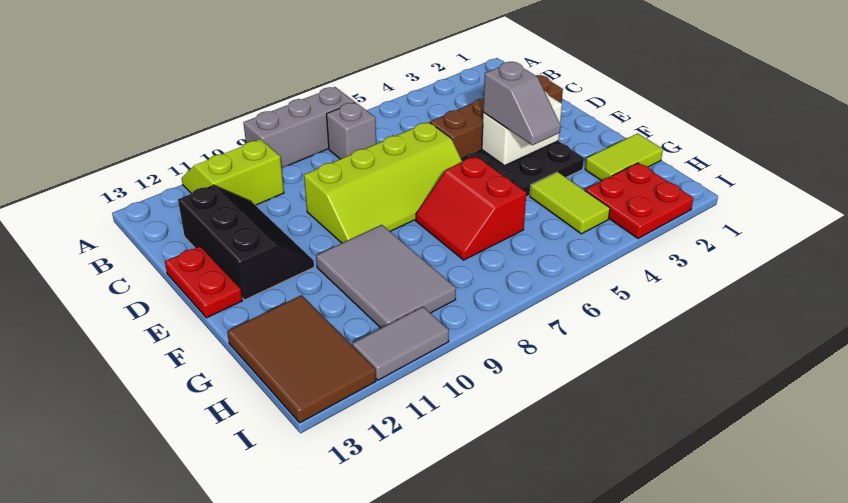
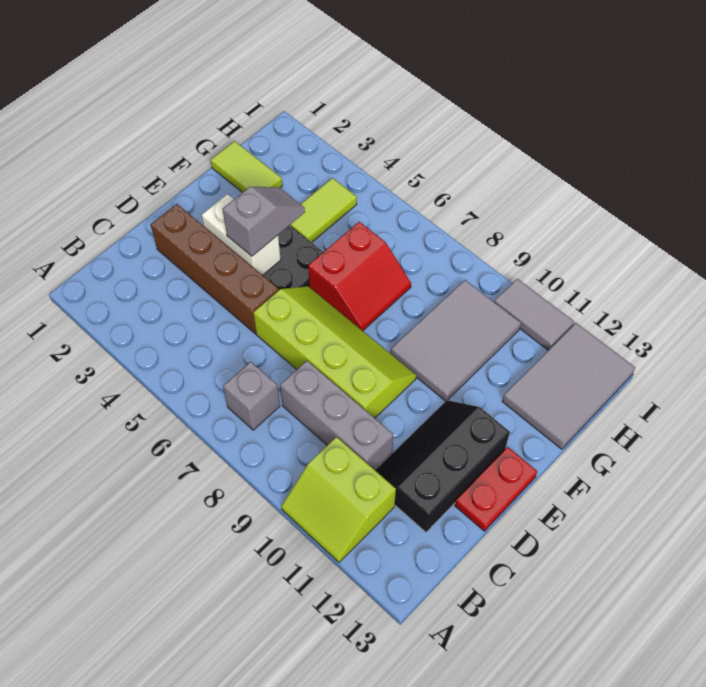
grey 1x3 brick [243,87,354,168] -> grey 1x3 brick moved to [280,361,393,470]
brown 2x3 tile [227,295,376,423] -> grey 2x3 tile [502,323,635,449]
red 2x2 plate [585,163,693,239] -> none

